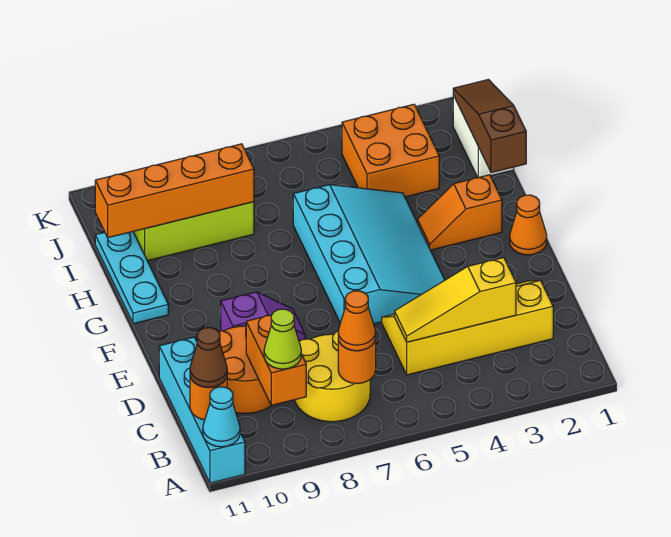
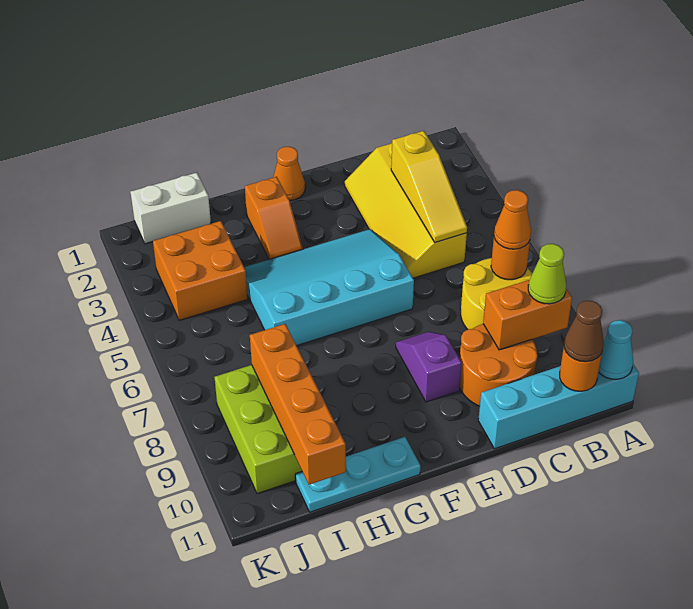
brown 1x3 slope [453,80,526,173] -> none

